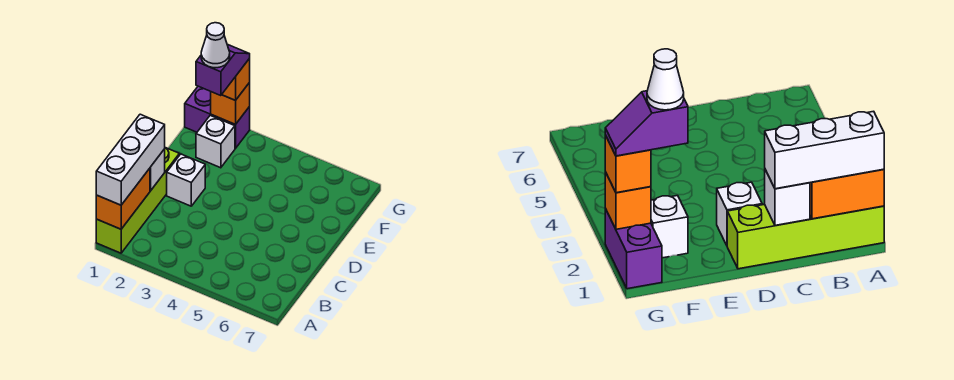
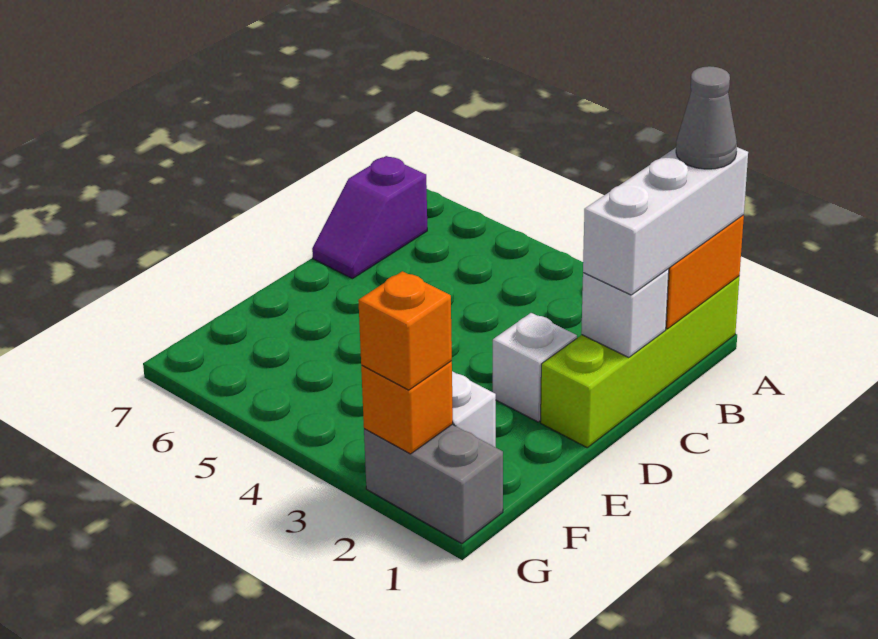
none -> grey 1x1 cone [676,66,737,169]
purple 1x2 slope [196,45,250,96] -> purple 1x2 slope moved to [312,156,427,279]
white 1x1 cone [201,23,230,68] -> none
purple 1x2 brick [185,86,250,148] -> grey 1x2 brick [364,424,503,544]

